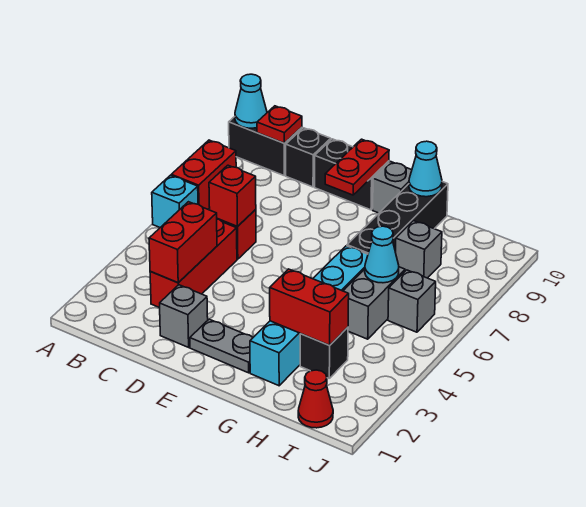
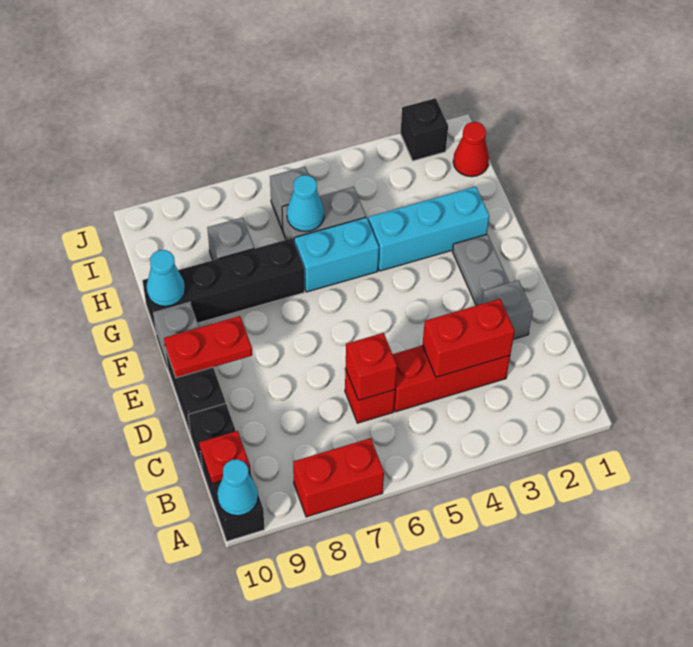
cyan 1x1 brick [152,175,198,227] -> none
red 1x2 brick [270,269,349,345] -> none
black 1x1 brick [300,327,348,378] -> black 1x1 brick moved to [400,98,448,161]

